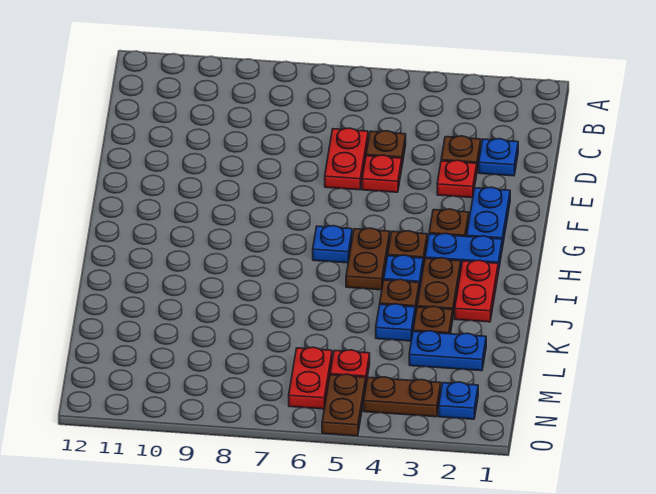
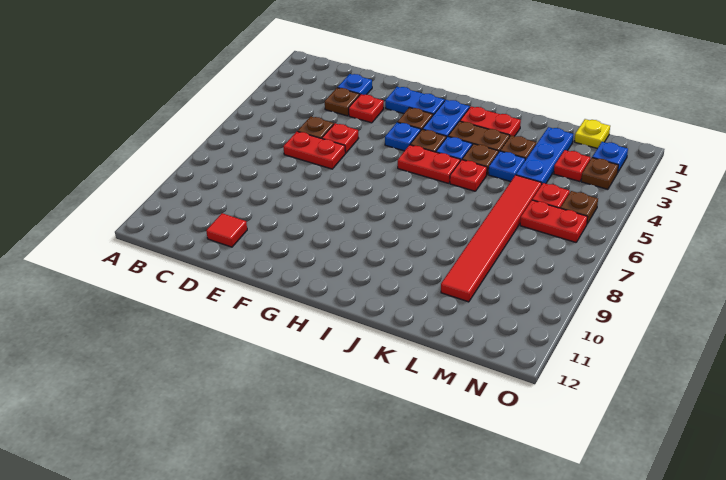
none -> red 1x1 tile [206,213,247,247]
brown 1x2 plate [346,228,390,290] -> red 1x2 plate [398,145,460,183]
blue 1x1 plate [313,226,352,263] -> blue 1x1 plate moved to [385,122,421,151]
none -> red 1x1 plate [450,160,487,191]
blue 1x2 plate [409,331,486,371] -> blue 1x3 plate [516,127,573,184]
none -> red 1x6 tile [441,175,542,302]
none -> yellow 1x1 plate [575,119,610,148]
none -> red 1x1 plate [554,150,591,182]
brown 1x2 plate [364,377,441,417] -> brown 1x1 plate [581,158,618,189]
brown 1x2 plate [322,374,366,436] -> brown 1x1 plate [561,191,598,224]

